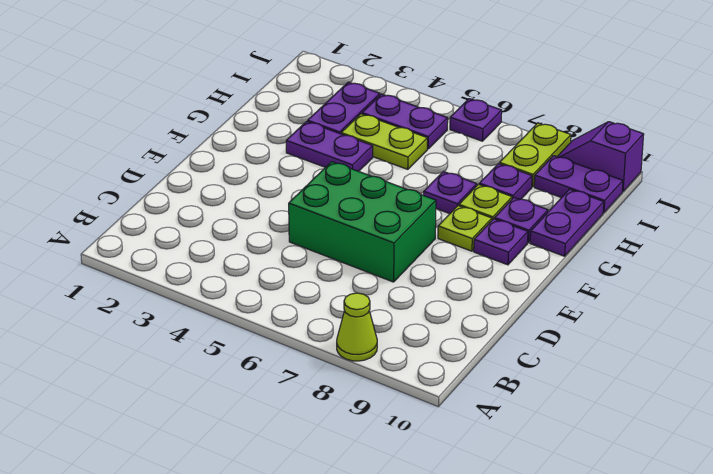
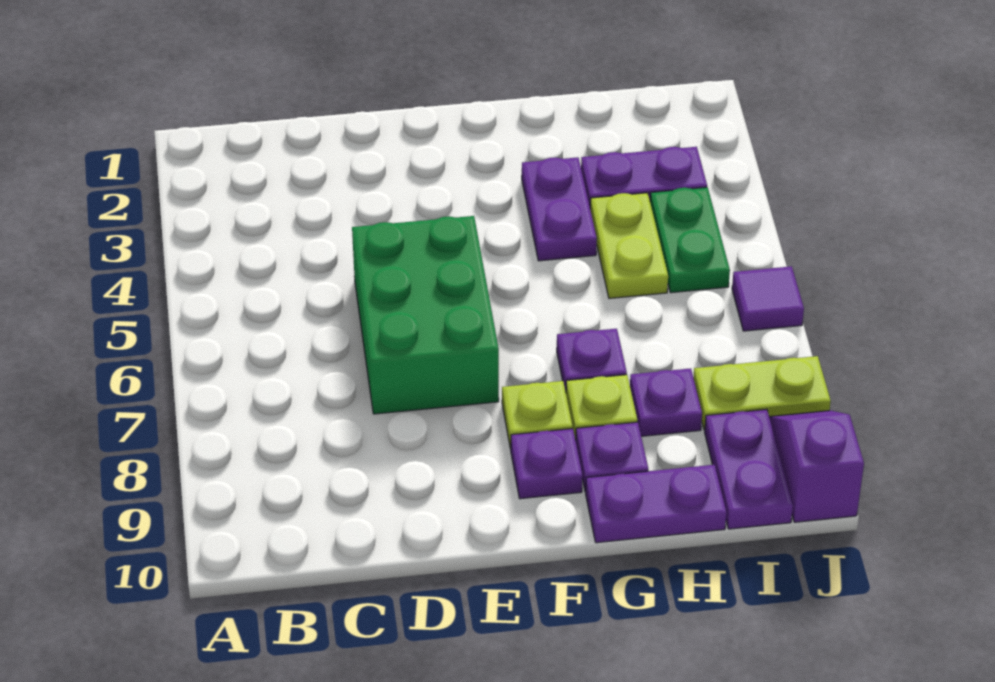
lime 1x1 cone [337,293,377,361] -> none
purple 1x2 plate [362,94,448,149] -> green 1x2 plate [650,187,730,293]
purple 1x1 plate [450,99,502,141] -> purple 1x1 tile [732,266,804,331]

